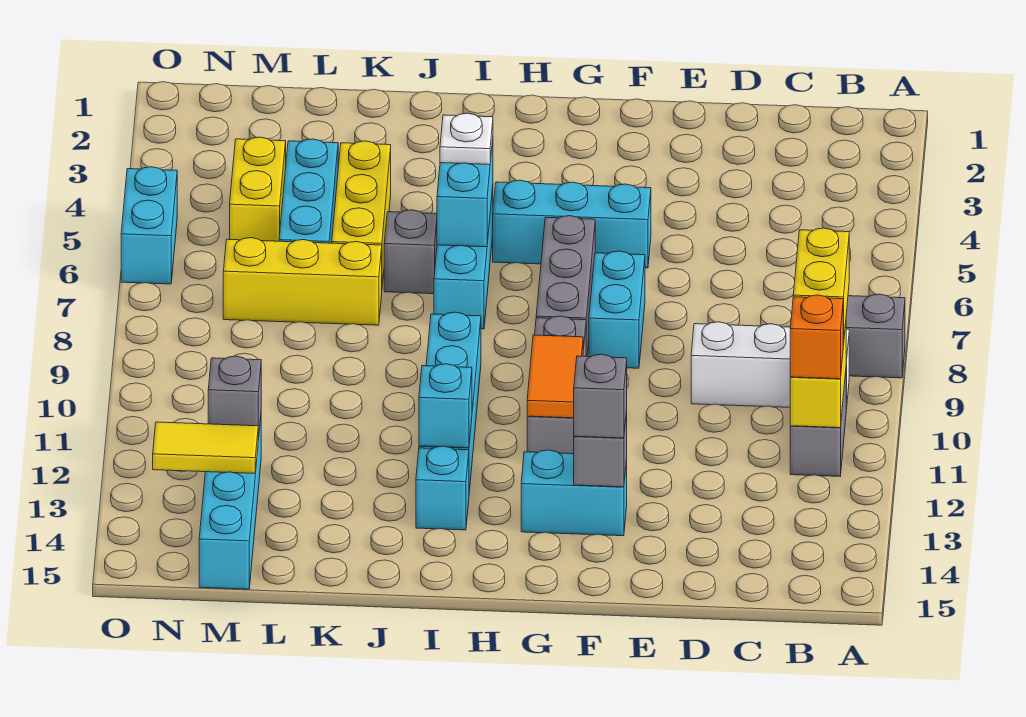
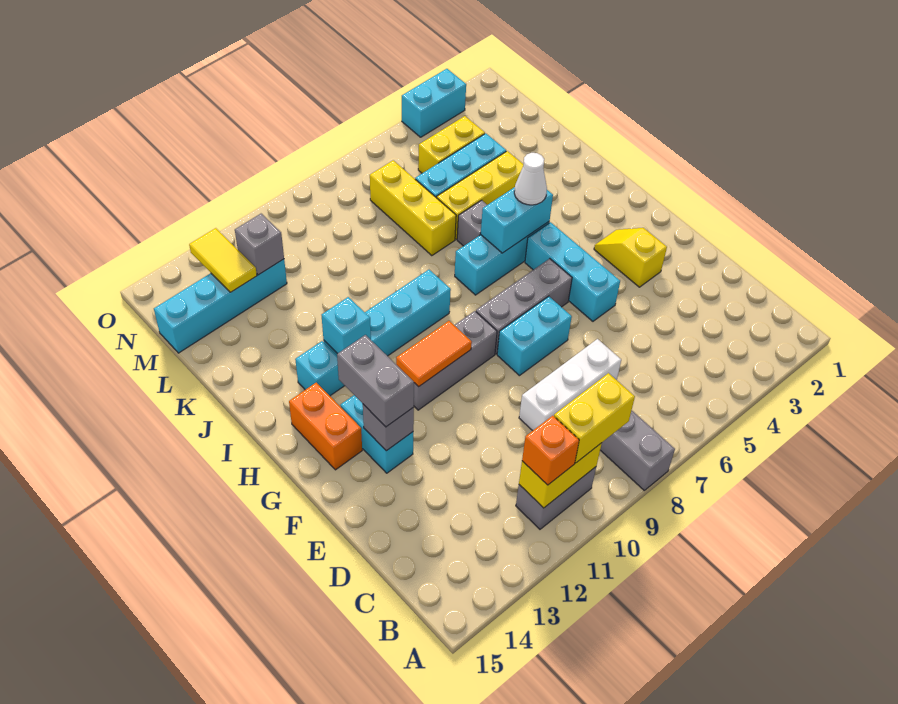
white 1x3 brick [691,322,849,409] -> white 1x3 brick turned to [519,339,621,431]
none -> yellow 1x2 slope [594,228,667,287]
grey 1x1 brick [574,354,627,438] -> grey 1x2 brick [337,335,414,427]
none -> orange 1x2 brick [289,383,362,470]
white 1x1 plate [440,113,493,165] -> white 1x1 cone [514,153,547,205]
cyan 1x2 brick [121,167,177,284] -> cyan 1x2 brick moved to [402,69,466,137]

